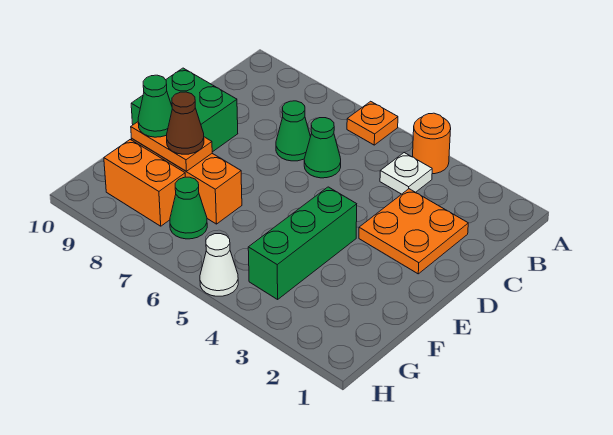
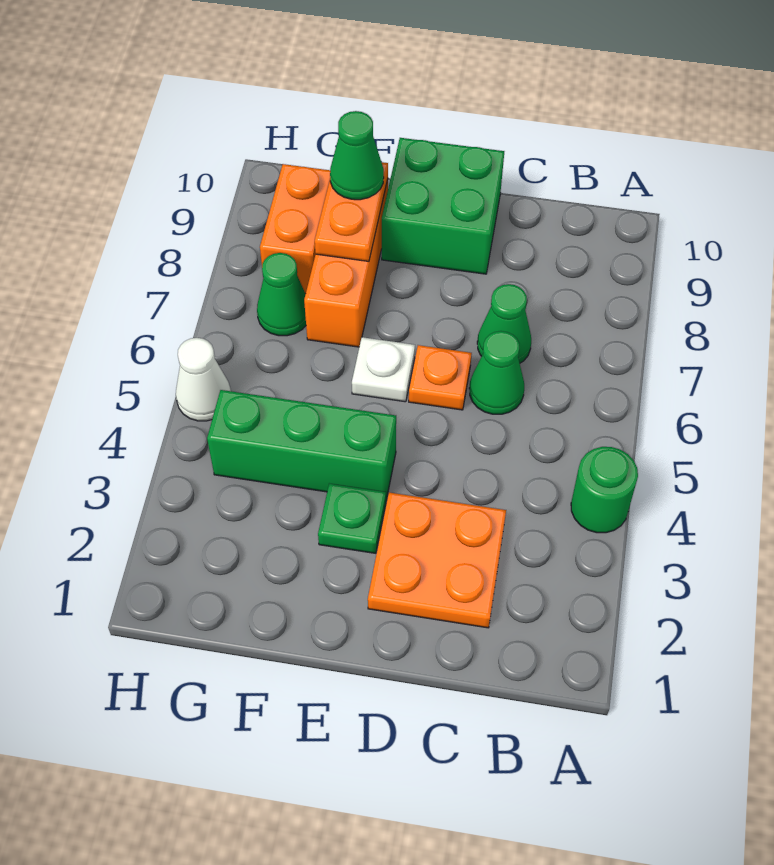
orange 1x1 round brick [413,113,451,174] -> green 1x1 round brick [571,447,638,533]
orange 1x1 plate [347,101,398,145] -> orange 1x1 plate moved to [409,345,472,410]
white 1x1 plate [380,152,432,194] -> white 1x1 plate moved to [352,337,415,402]
none -> green 1x1 plate [318,483,386,553]
brown 1x1 cone [167,92,204,154] -> none

